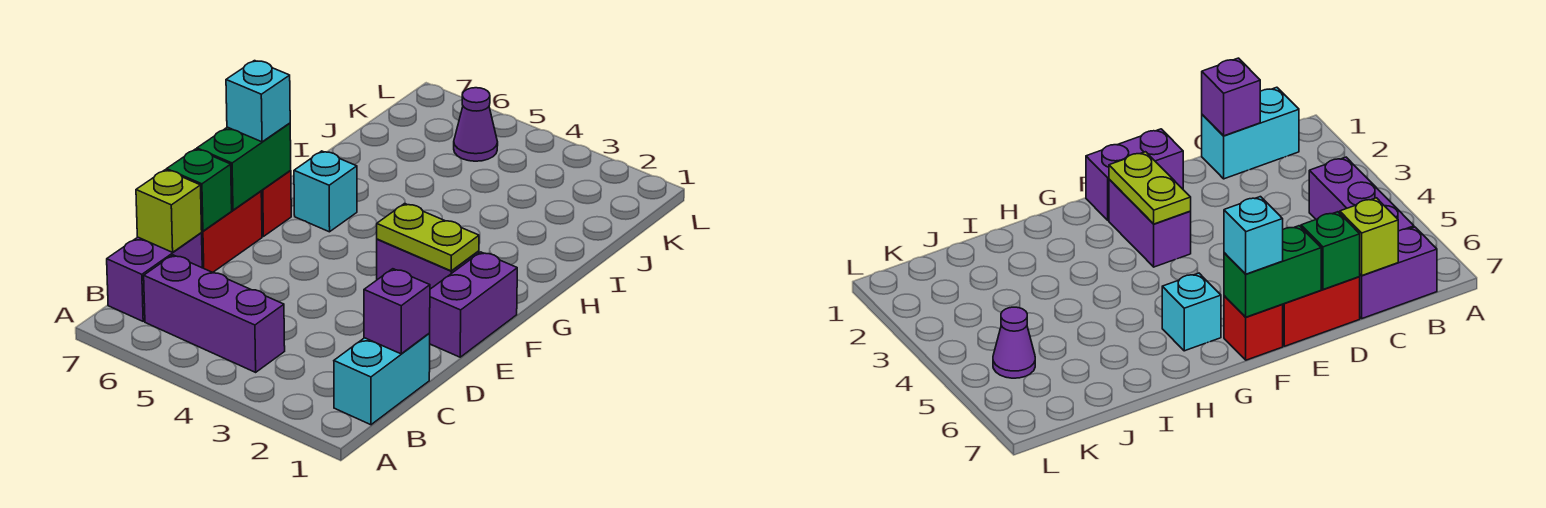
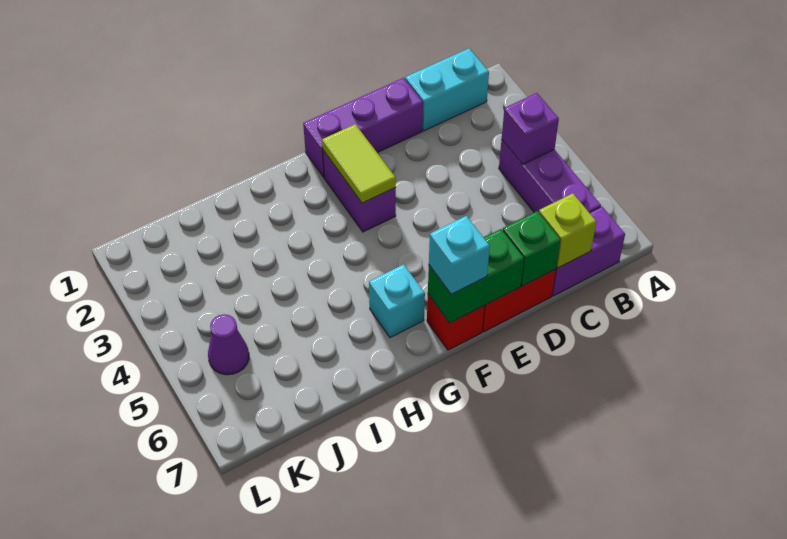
purple 1x1 brick [364,269,430,354] -> purple 1x1 brick moved to [502,93,559,164]
purple 1x2 brick [430,252,517,357] -> purple 1x3 brick [303,78,423,177]
lime 1x2 plate [377,204,479,271] -> lime 1x2 tile [322,124,396,203]

